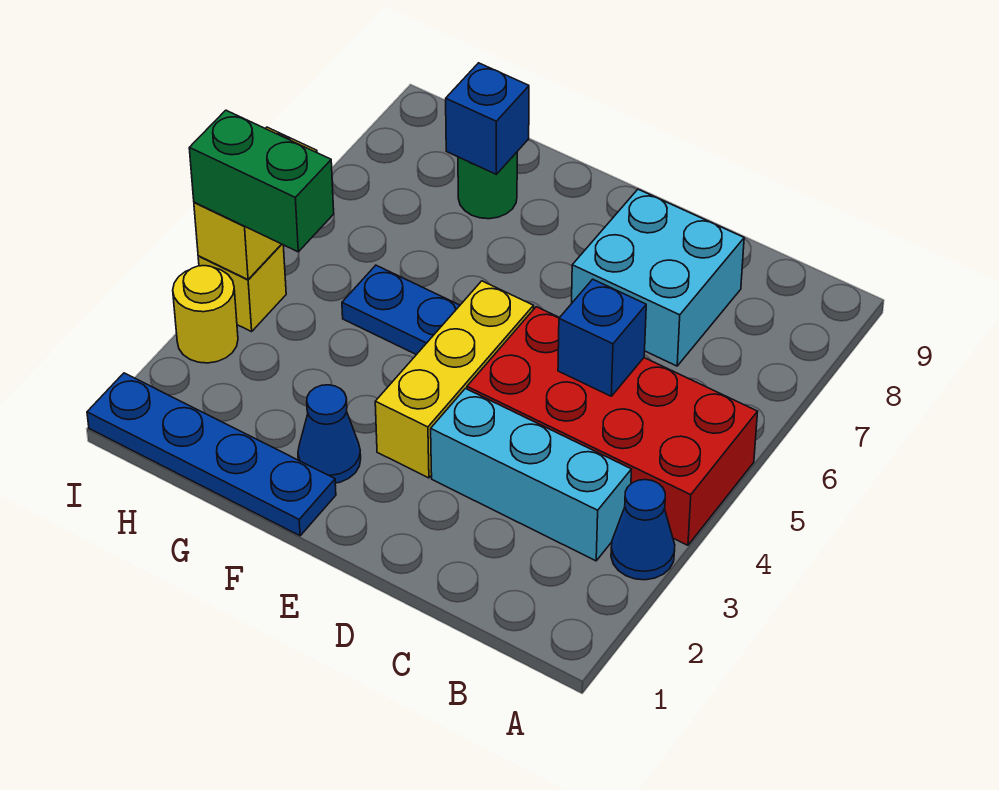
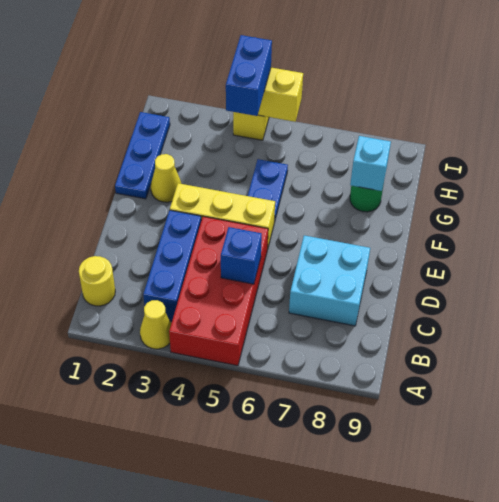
blue 1x1 cone [611,480,675,580] -> yellow 1x1 cone [140,300,171,349]
cyan 1x3 brick [431,389,631,561] -> blue 1x3 brick [143,210,201,321]
blue 1x4 plate [87,373,336,536] -> blue 1x3 plate [115,112,170,199]
blue 1x1 cone [298,385,361,483] -> yellow 1x1 cone [151,154,182,202]
blue 1x1 brick [446,63,529,174] -> cyan 1x1 brick [350,136,391,191]
green 1x2 brick [189,110,334,252] -> blue 1x2 brick [226,35,272,116]
yellow 1x1 round brick [173,266,238,363] -> yellow 1x1 round brick moved to [79,256,115,306]

